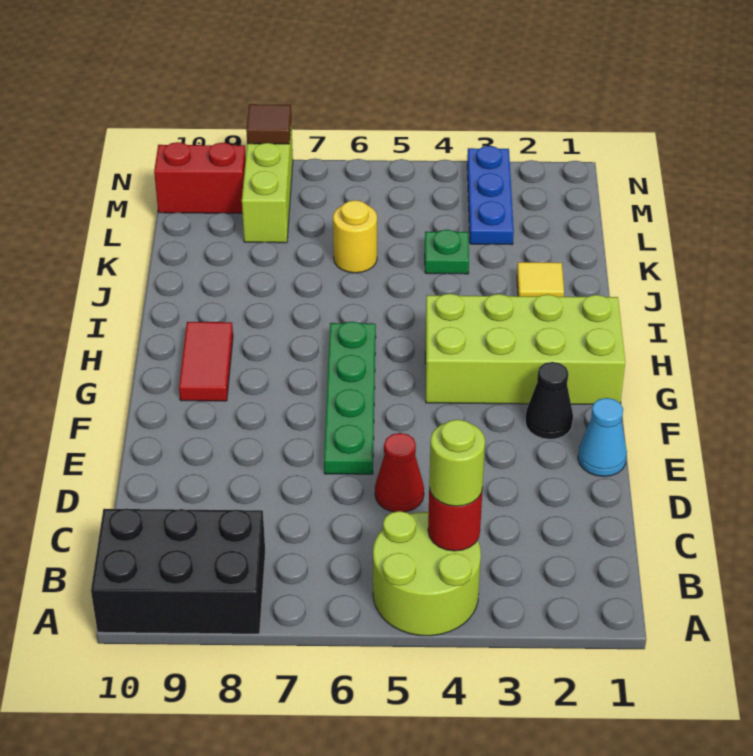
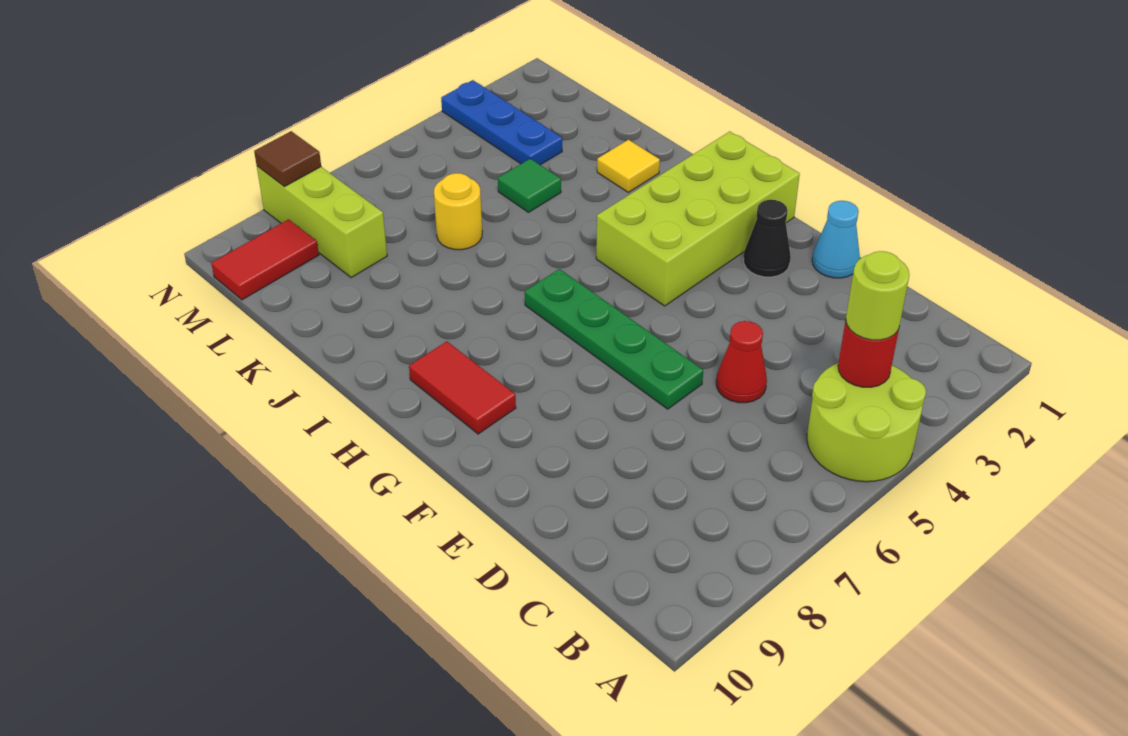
black 2x3 brick [91,509,265,634] -> none
green 1x1 plate [425,230,469,274] -> green 1x1 tile [498,159,561,212]
red 1x2 brick [154,142,246,213] -> red 1x2 tile [211,219,319,300]

